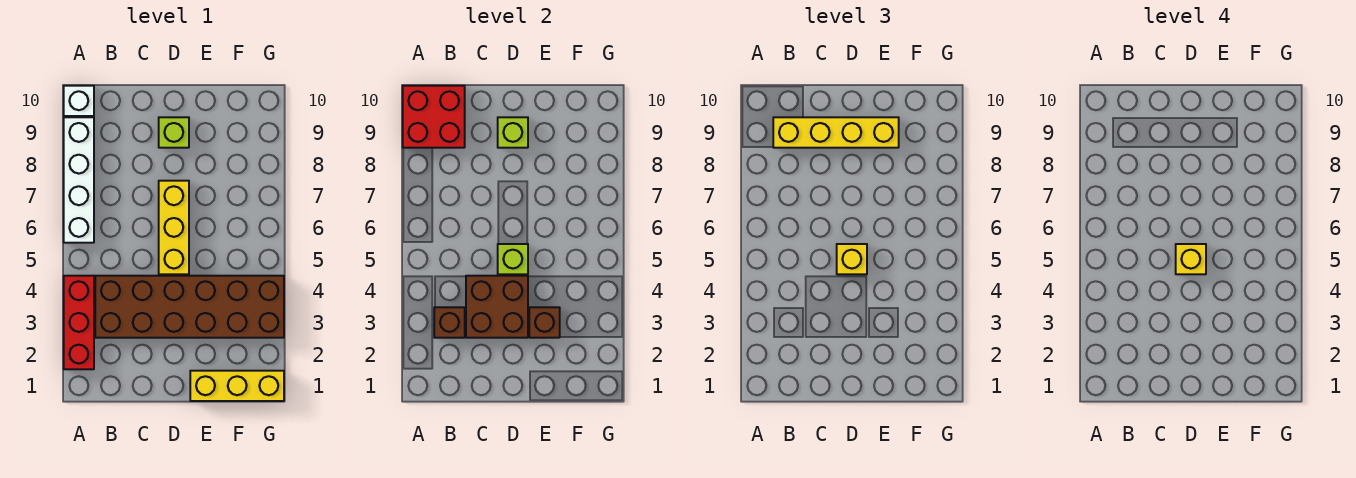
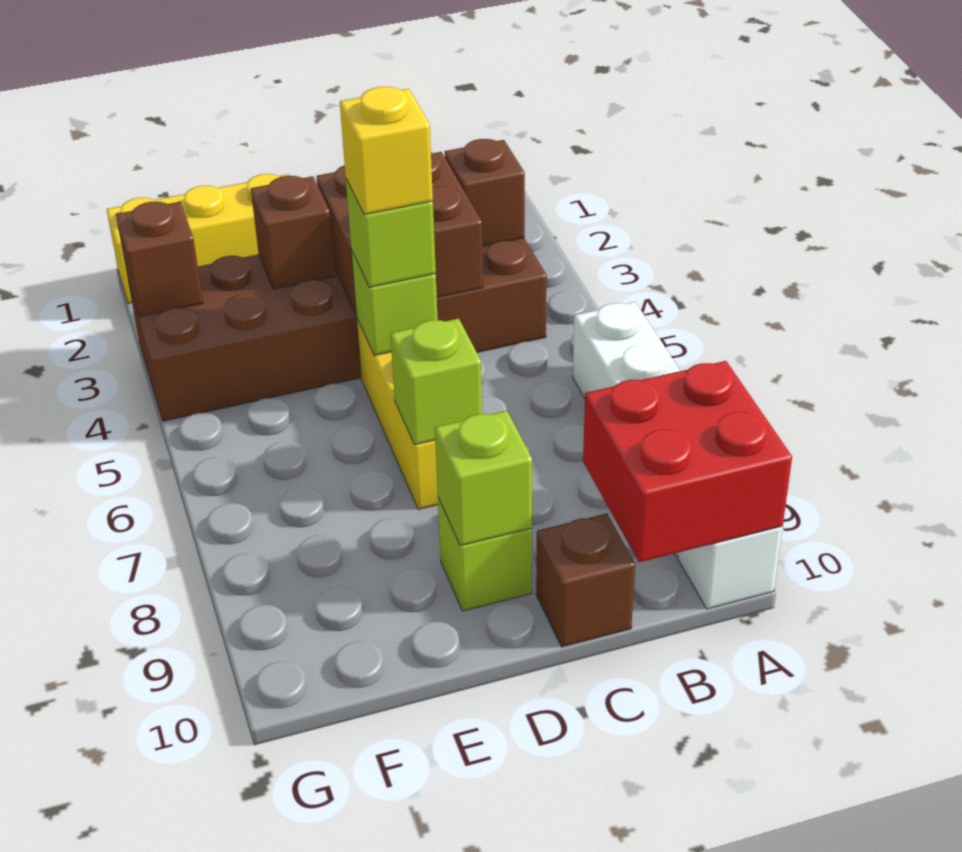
red 1x3 brick [64,276,94,369] -> none
yellow 1x4 brick [773,117,899,148] -> none
none -> brown 1x1 brick [536,514,635,647]
yellow 1x1 brick [837,244,867,274] -> lime 1x1 brick [346,179,436,287]
none -> lime 1x1 brick [391,318,482,445]
none -> brown 1x1 brick [116,202,203,317]

